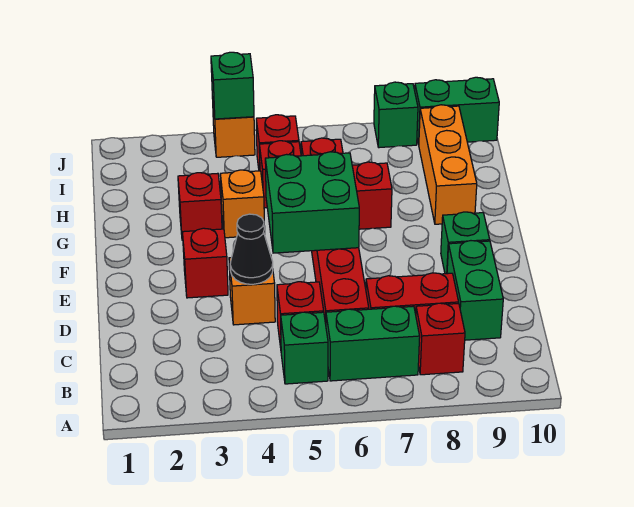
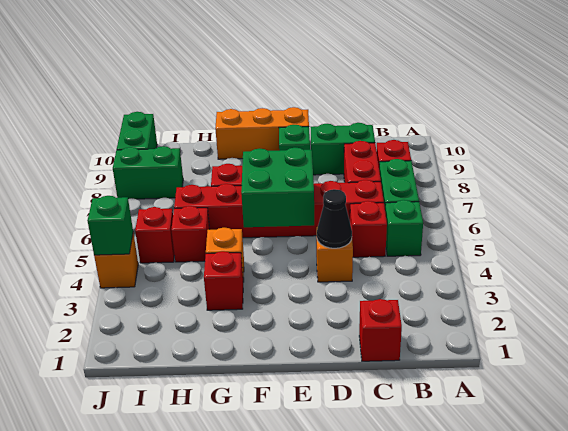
red 1x1 brick [183,228,228,298] -> red 1x1 brick moved to [359,299,402,361]
orange 1x3 brick [419,105,477,224] -> orange 1x3 brick moved to [215,107,309,159]
green 1x1 brick [374,82,418,148] -> green 1x2 brick [113,146,183,199]

